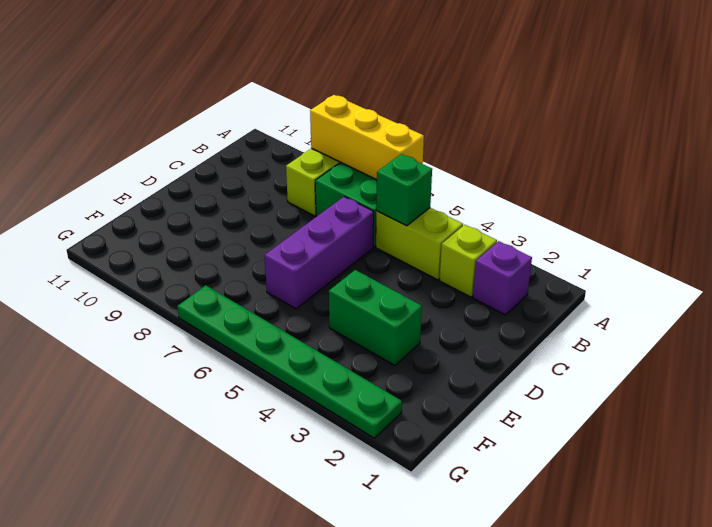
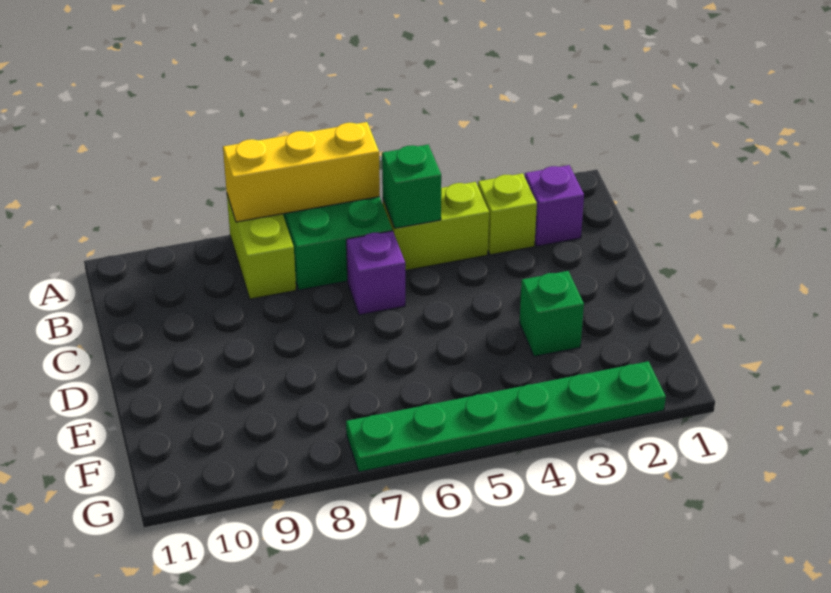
purple 1x3 brick [264,197,374,309] -> purple 1x1 brick [346,231,405,315]
green 1x2 brick [329,270,422,366] -> green 1x1 brick [519,271,584,356]

